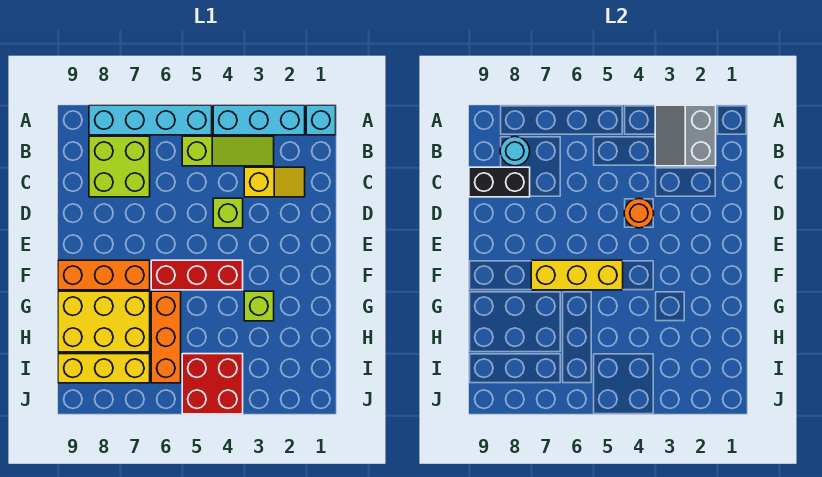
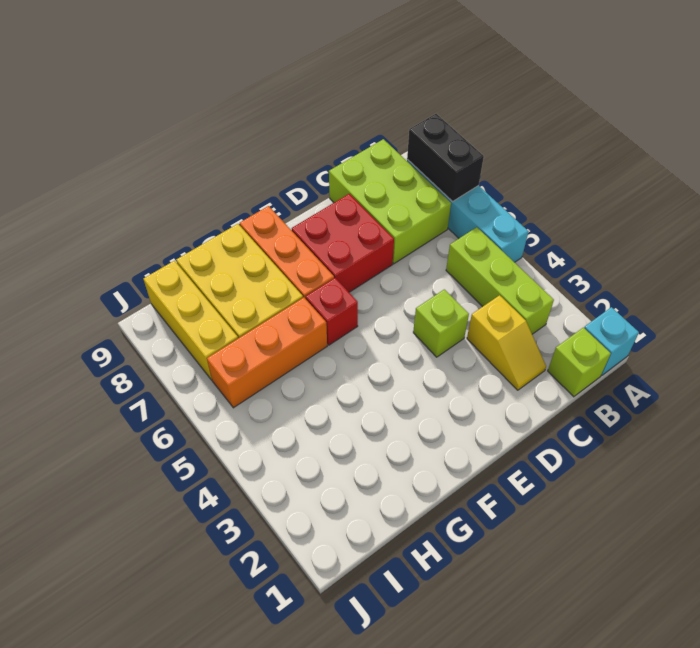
cyan 1x3 brick [213,105,305,135] -> none
grey 2x2 slope [655,105,716,166] -> none
lime 1x3 slope [182,136,274,166] -> lime 1x3 brick [446,227,554,334]
lime 2x2 brick [89,136,150,197] -> lime 2x3 brick [329,139,451,264]
cyan 1x1 round brick [500,137,530,166] -> none
black 1x2 brick [469,167,530,197] -> black 1x2 brick moved to [407,114,484,202]
orange 1x1 round brick [624,199,654,228] -> none
red 1x3 brick [151,260,243,290] -> red 1x1 brick [306,278,358,345]
yellow 1x3 brick [531,260,623,290] -> none
lime 1x1 brick [244,291,274,321] -> lime 1x1 brick moved to [548,328,611,397]
red 2x2 brick [182,354,243,414] -> red 2x2 brick moved to [292,194,394,292]

